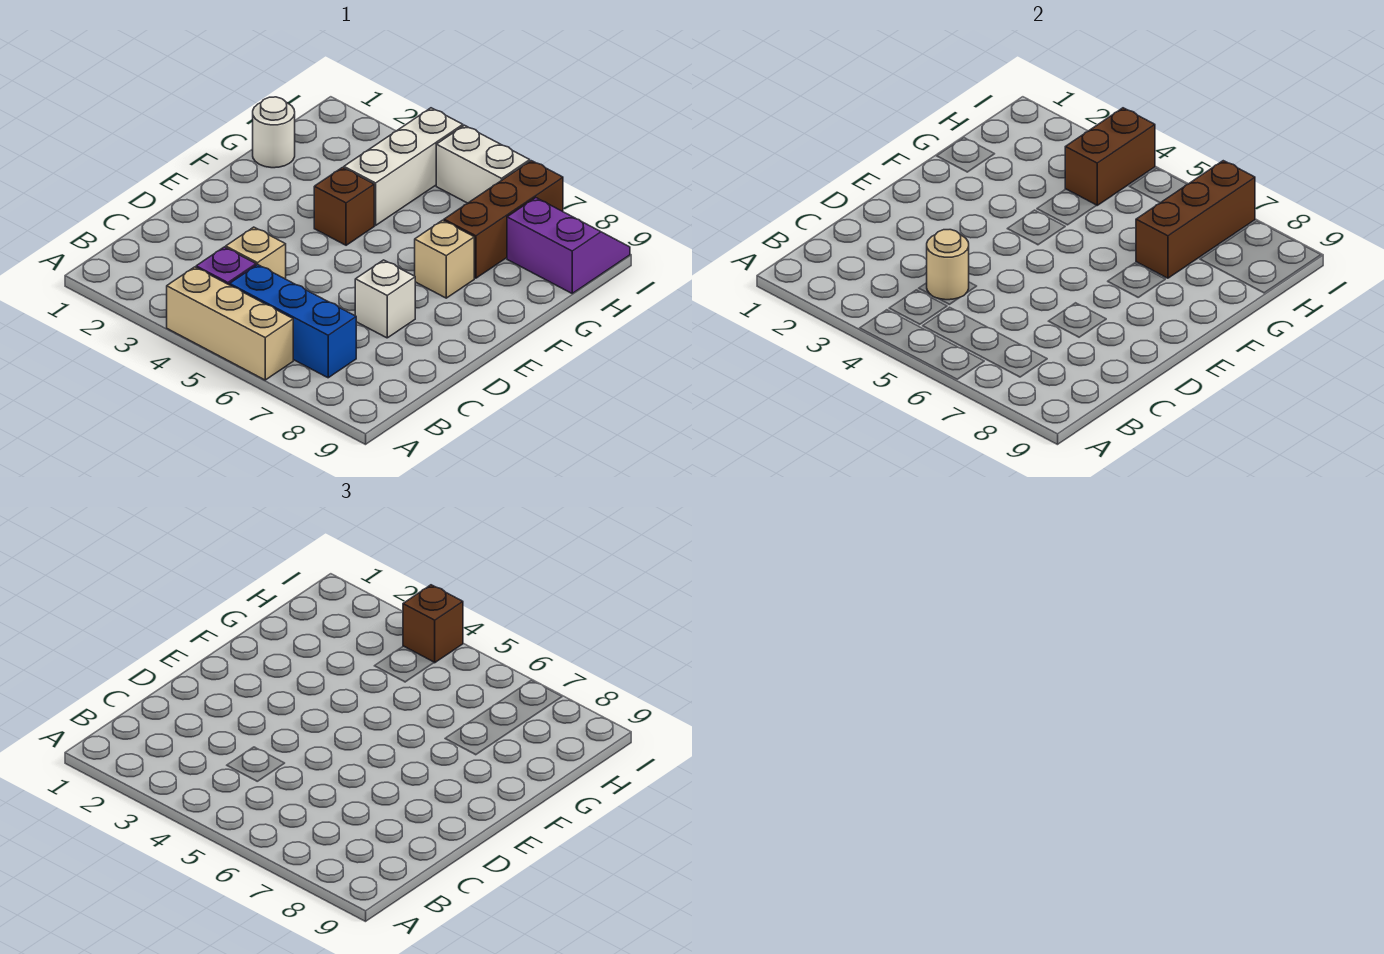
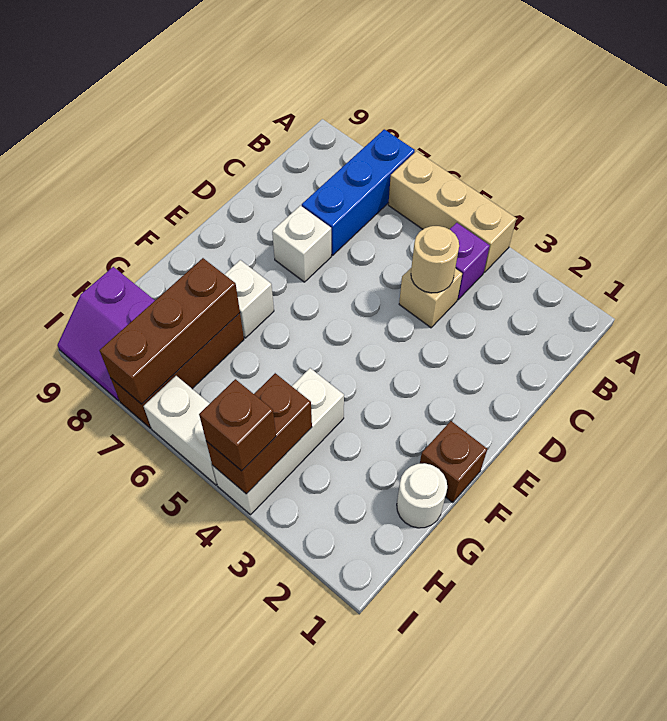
blue 1x3 brick [230,265,356,378] -> blue 1x3 brick turned to [302,129,415,255]
brown 1x1 brick [314,168,374,245] -> brown 1x1 brick moved to [420,421,487,503]
tan 1x1 brick [415,220,474,298] -> white 1x1 brick [224,260,274,338]

